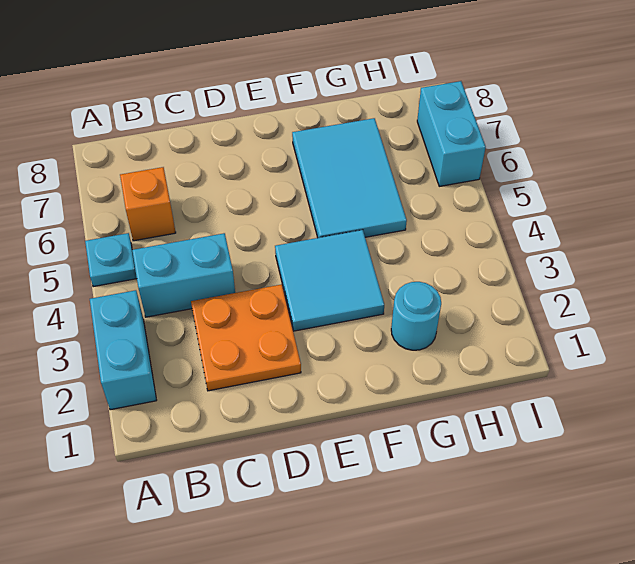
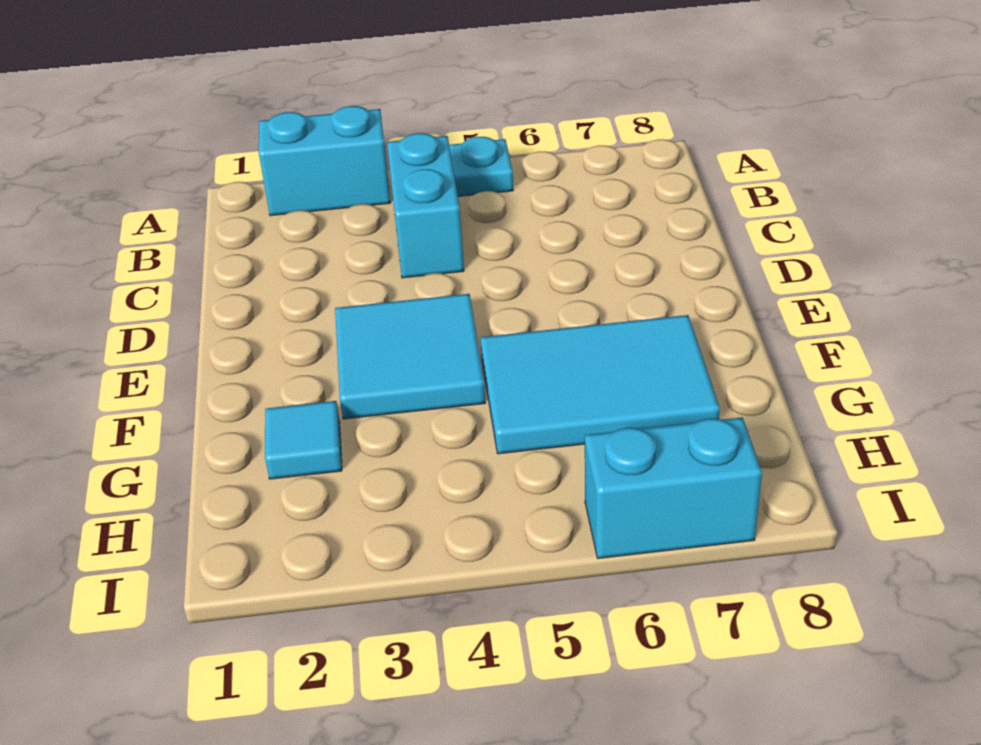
orange 1x1 brick [120,167,176,241] -> none
orange 2x2 plate [191,284,301,391] -> none
cyan 1x1 round brick [391,282,441,350] -> cyan 1x1 tile [265,401,342,479]

